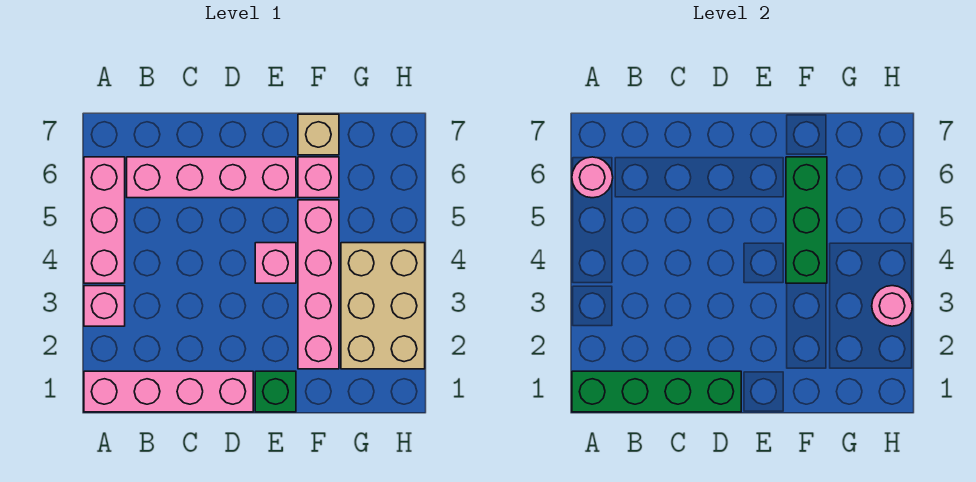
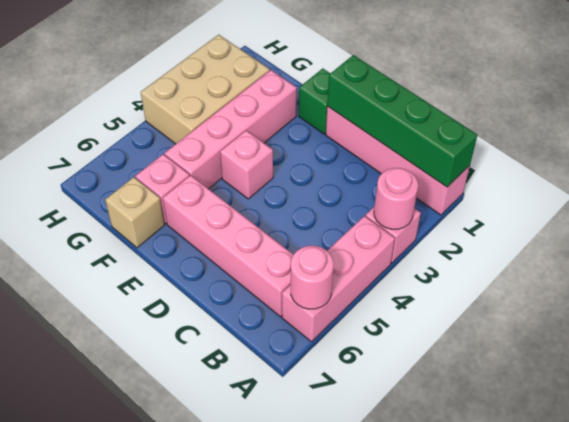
green 1x3 brick [786,157,827,283] -> none
pink 1x1 round brick [872,286,912,326] -> pink 1x1 round brick moved to [374,168,418,229]

